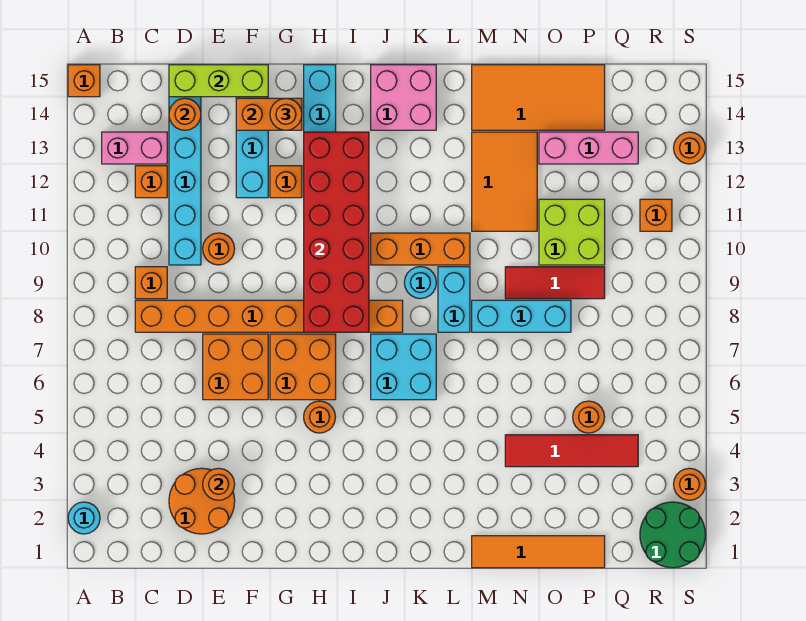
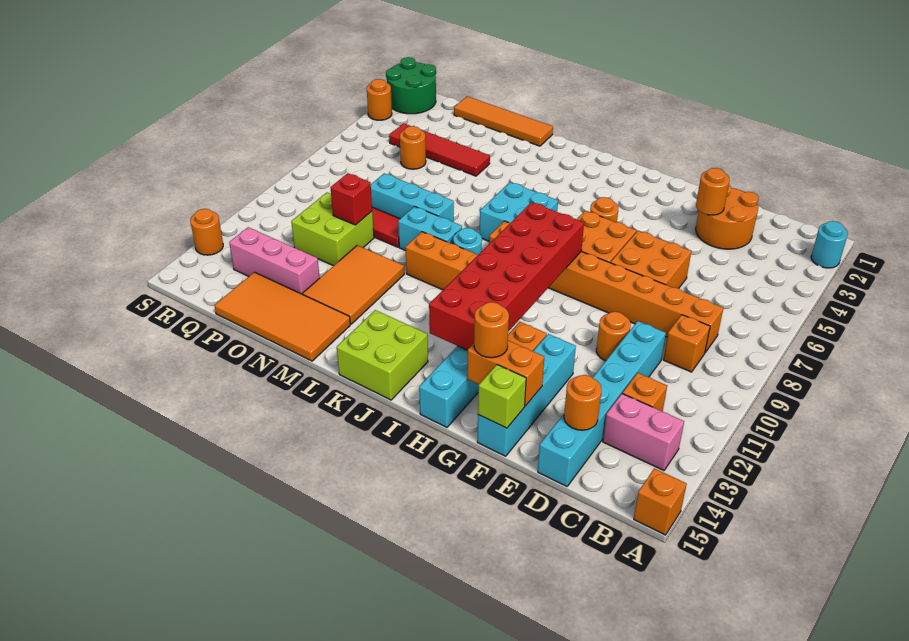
lime 1x3 brick [169,65,268,97] -> lime 1x1 brick [478,365,526,428]
pink 2x2 brick [371,65,436,130] -> lime 2x2 brick [337,310,428,400]
cyan 1x2 brick [438,267,470,332] -> cyan 1x2 brick turned to [398,206,462,251]
none -> red 1x1 brick [330,173,372,225]
orange 1x1 brick [640,199,672,231] -> none

